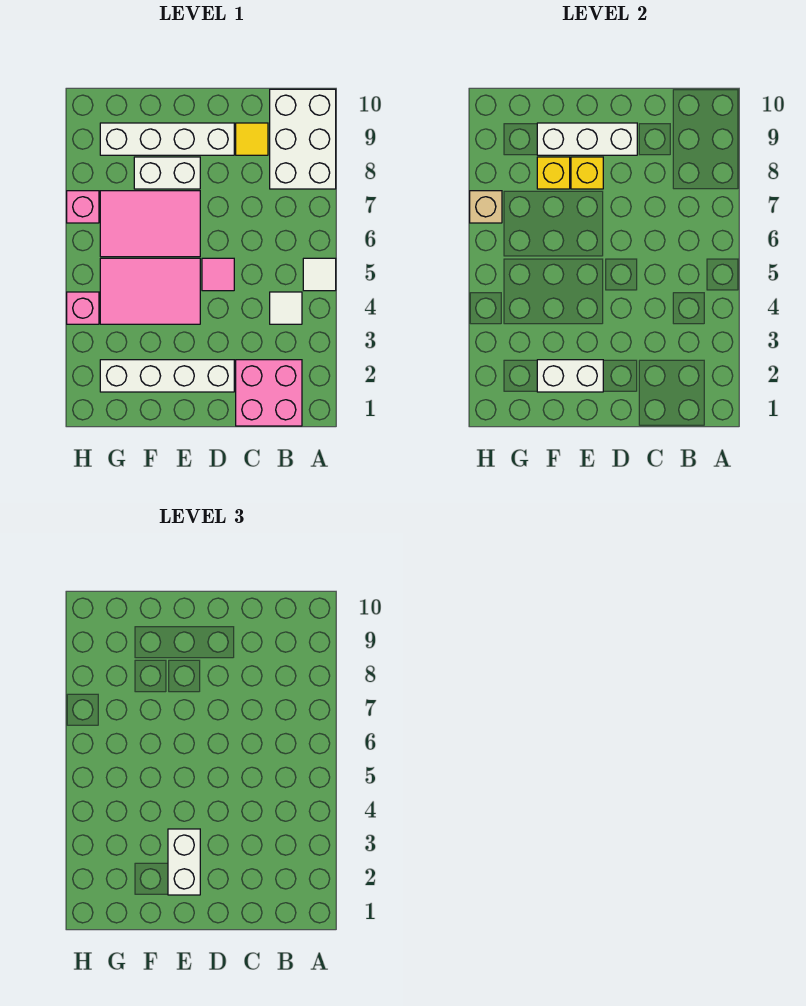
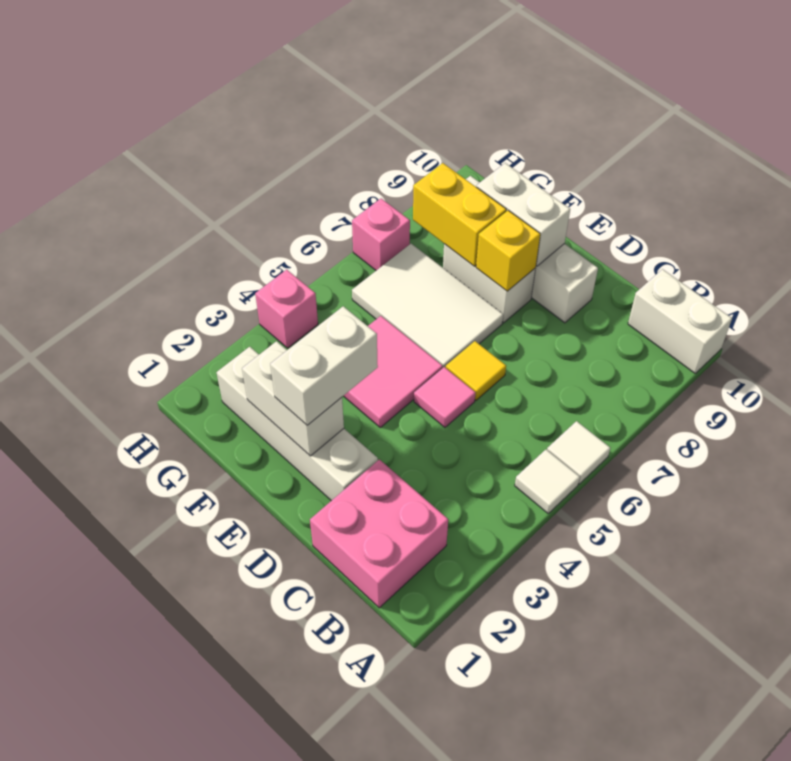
white 2x3 brick [270,89,336,189] -> white 1x2 brick [628,269,732,373]
white 1x1 tile [270,292,302,324] -> white 1x1 tile moved to [547,421,610,484]
yellow 1x1 tile [236,123,268,155] -> yellow 1x1 tile moved to [446,341,506,400]
white 1x3 brick [537,123,637,155] -> white 1x2 brick [476,163,570,266]
pink 2x3 tile [100,258,200,324] -> pink 2x2 tile [344,316,443,427]
pink 2x3 tile [100,191,200,257] -> white 2x3 tile [352,244,503,368]
yellow 1x1 brick [537,157,570,189] -> yellow 1x2 brick [413,163,506,266]
tan 1x1 brick [470,191,502,223] -> none

